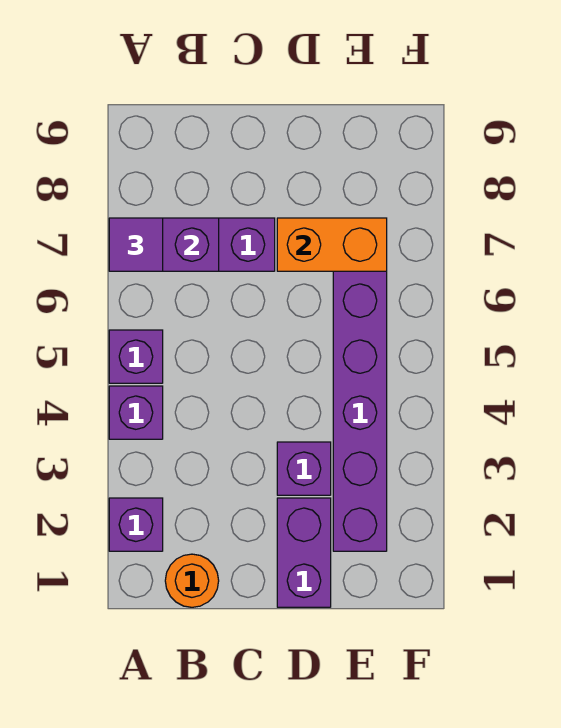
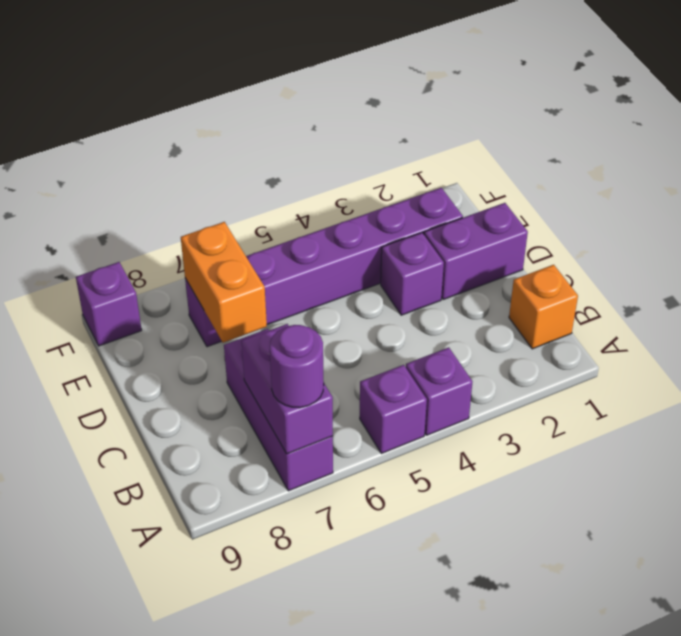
purple 1x1 brick [109,498,163,551] -> purple 1x1 brick moved to [76,262,142,346]
purple 1x1 tile [109,218,163,271] -> purple 1x1 round brick [270,325,324,408]
orange 1x1 round brick [165,554,219,607] -> orange 1x1 brick [509,265,578,349]

